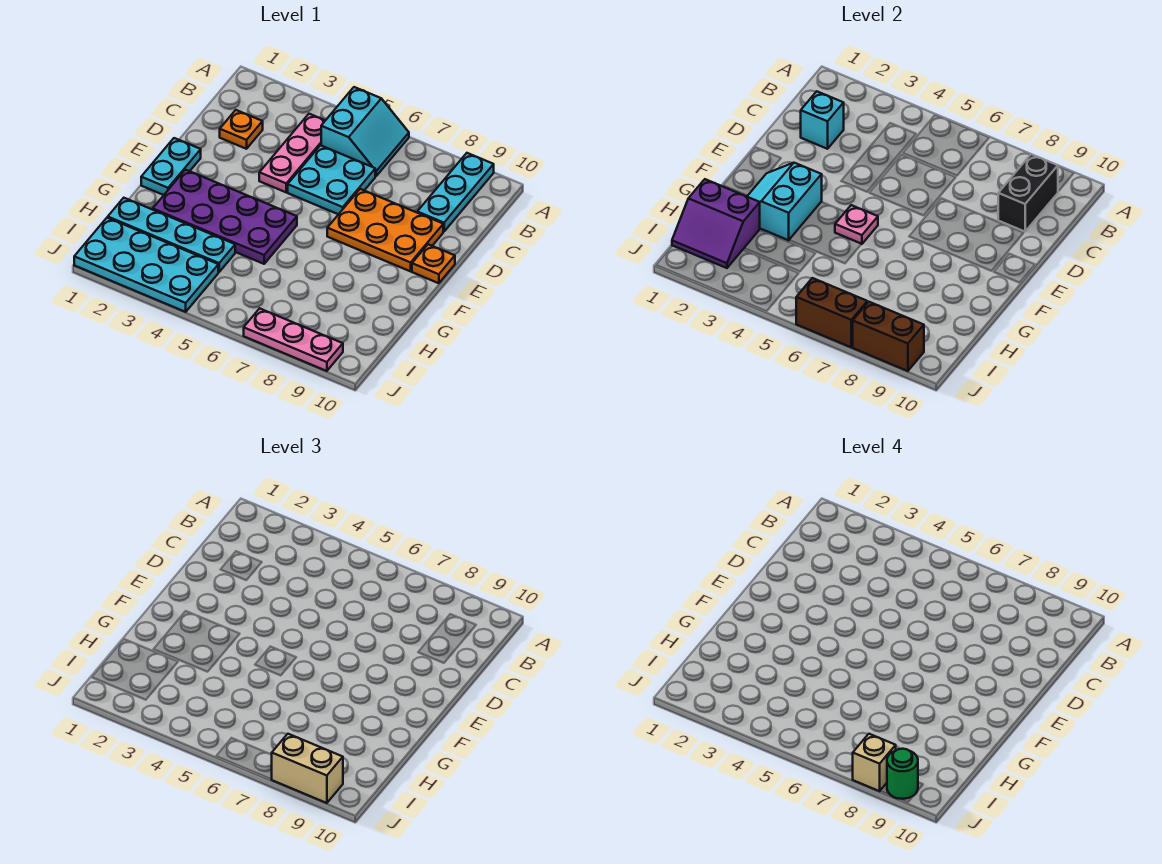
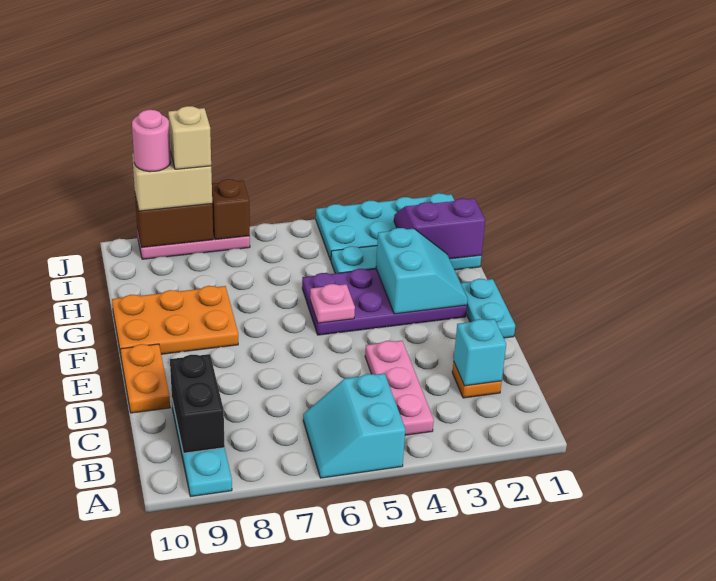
cyan 2x2 plate [288,145,375,214] -> none
orange 2x3 plate [327,189,443,271] -> orange 2x3 plate moved to [112,286,238,355]
orange 1x1 plate [412,244,455,283] -> orange 1x2 plate [121,344,170,413]
brown 1x2 brick [796,278,867,347] -> brown 1x1 brick [212,179,250,240]
green 1x1 round brick [887,749,918,799] -> pink 1x1 round brick [132,110,171,172]

